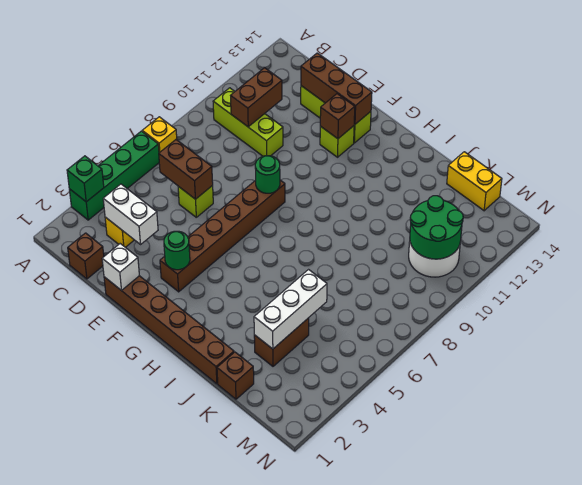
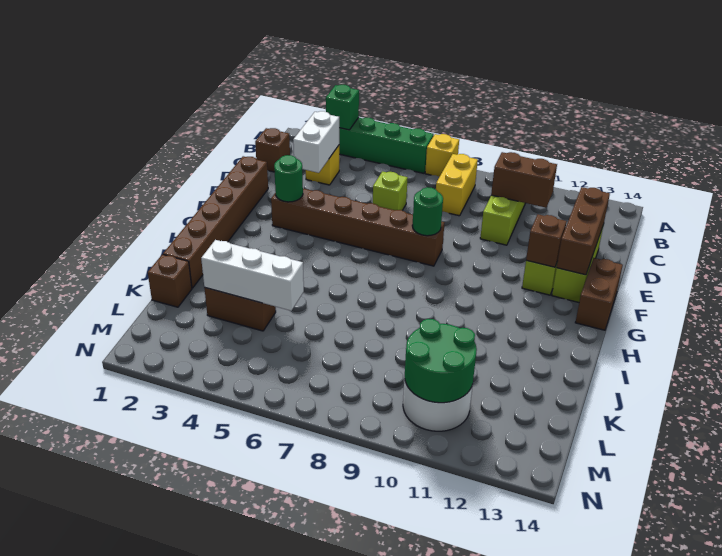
brown 1x2 brick [159,140,213,199] -> brown 1x2 brick moved to [575,258,623,330]
white 1x1 brick [102,244,139,291] -> none
yellow 1x2 brick [447,152,502,211] -> yellow 1x2 brick moved to [436,154,478,216]

